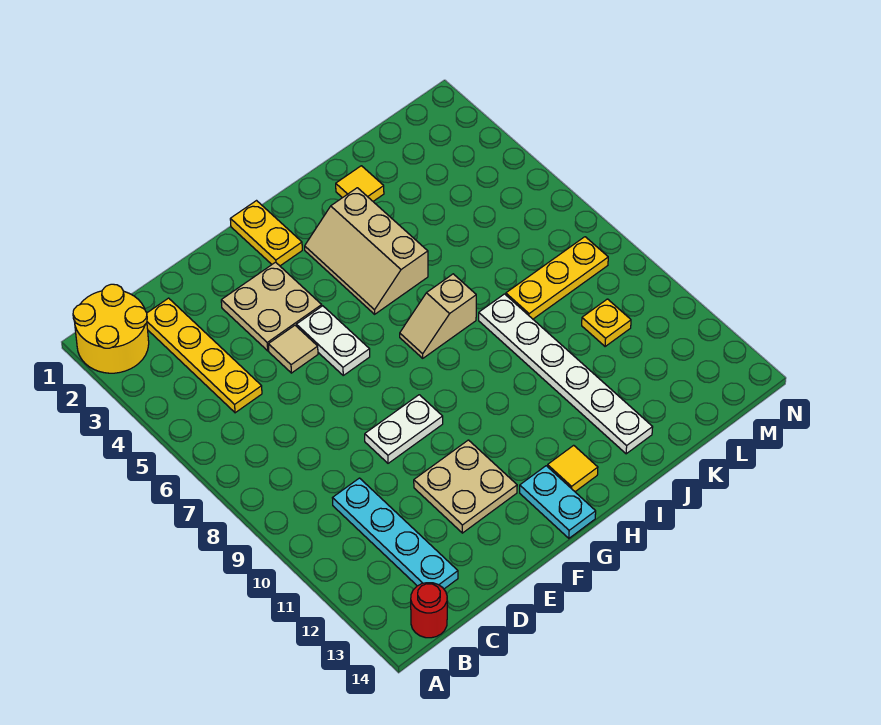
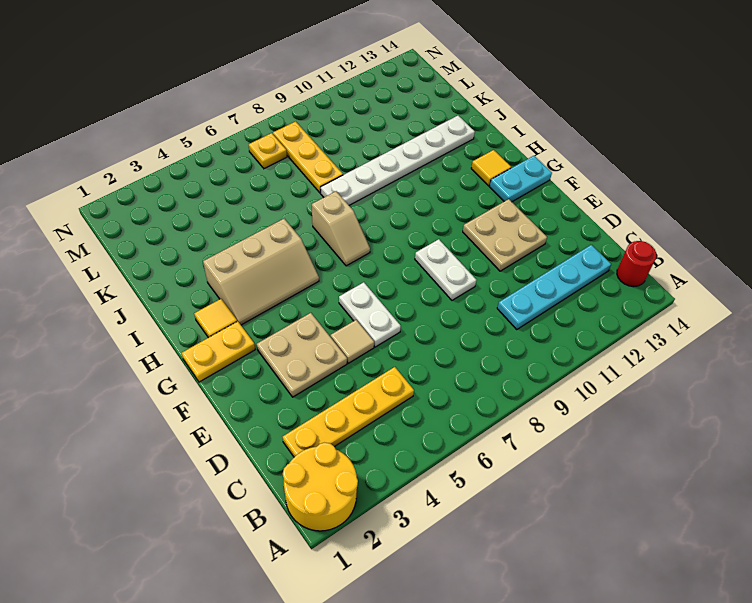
white 1x2 plate [296,306,370,375] -> white 1x2 plate turned to [339,282,401,347]
yellow 1x1 tile [336,166,384,201] -> yellow 1x1 tile moved to [194,299,237,338]
yellow 1x1 plate [582,299,631,347] -> yellow 1x1 plate moved to [249,133,287,169]

